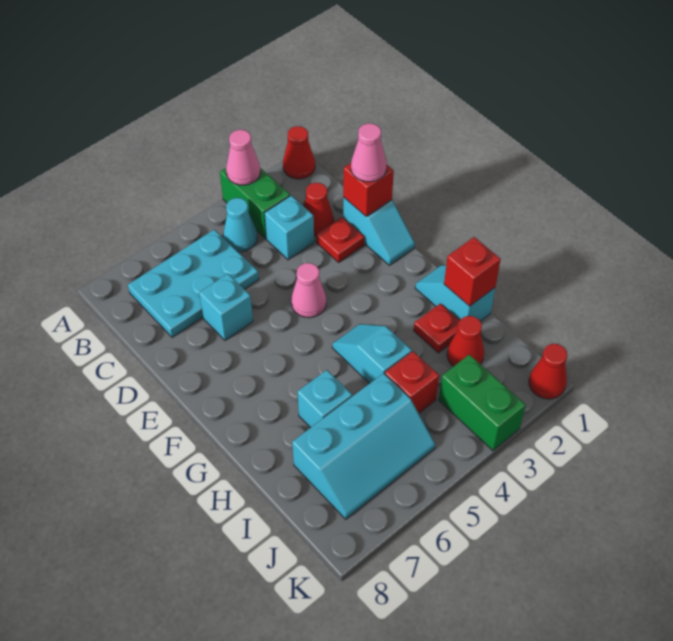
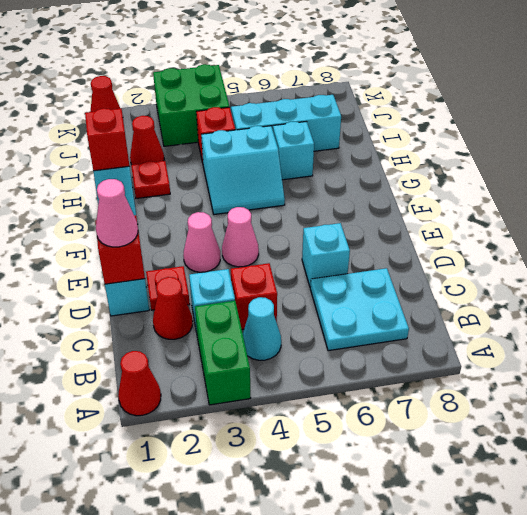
pink 1x1 cone [226,130,260,185] -> pink 1x1 cone moved to [183,212,220,272]
cyan 2x3 plate [128,230,259,338] -> cyan 2x2 plate [310,268,409,351]
none -> red 1x1 brick [231,263,277,329]
cyan 1x2 slope [332,324,412,384] -> cyan 2x2 slope [201,126,285,214]
green 1x2 brick [439,355,526,451] -> green 2x2 brick [153,64,230,146]

